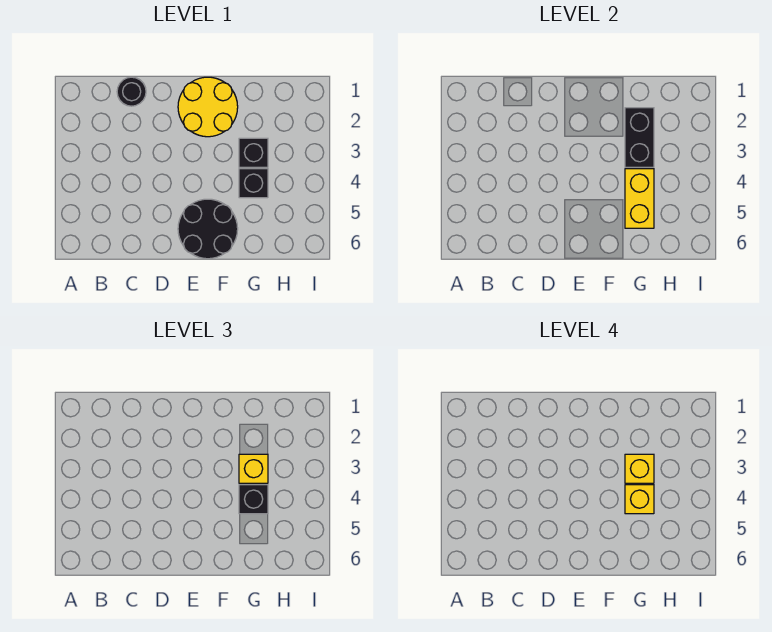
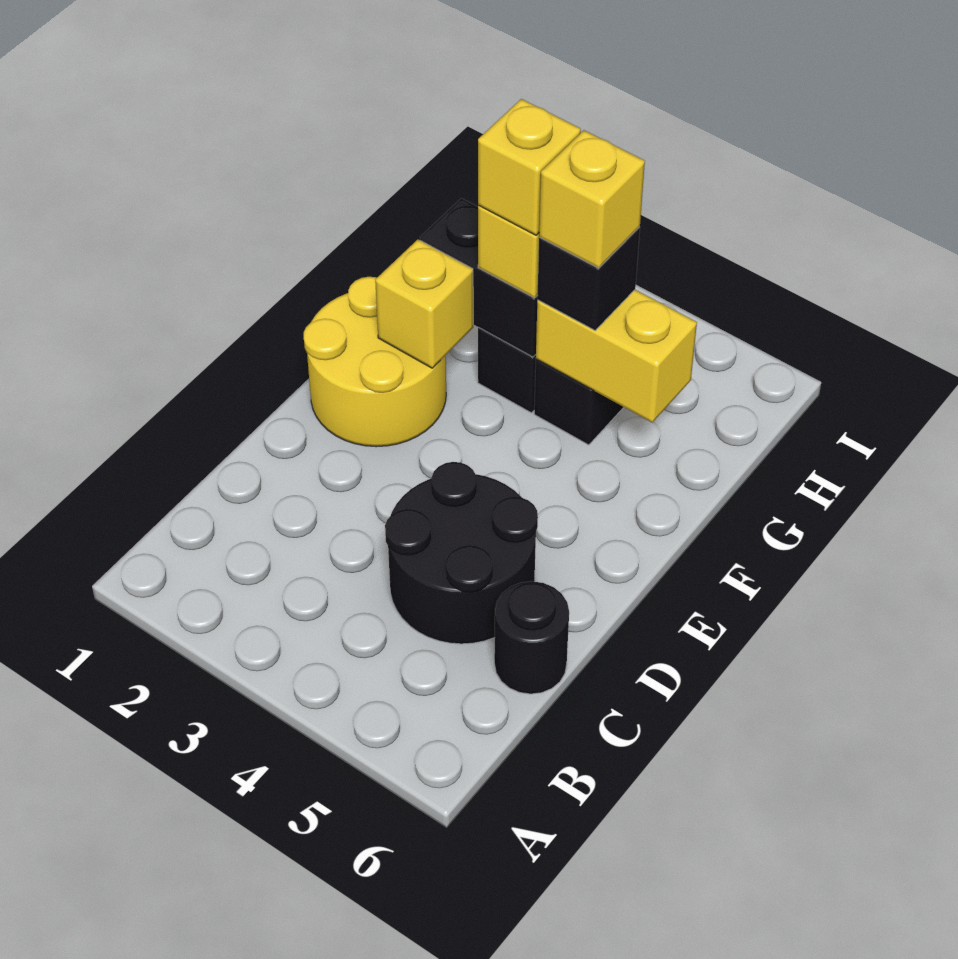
black 1x1 round brick [117,77,146,106] -> black 1x1 round brick moved to [494,581,569,694]
black 2x2 round brick [178,199,238,259] -> black 2x2 round brick moved to [385,462,538,644]
none -> yellow 1x1 brick [375,240,473,368]

